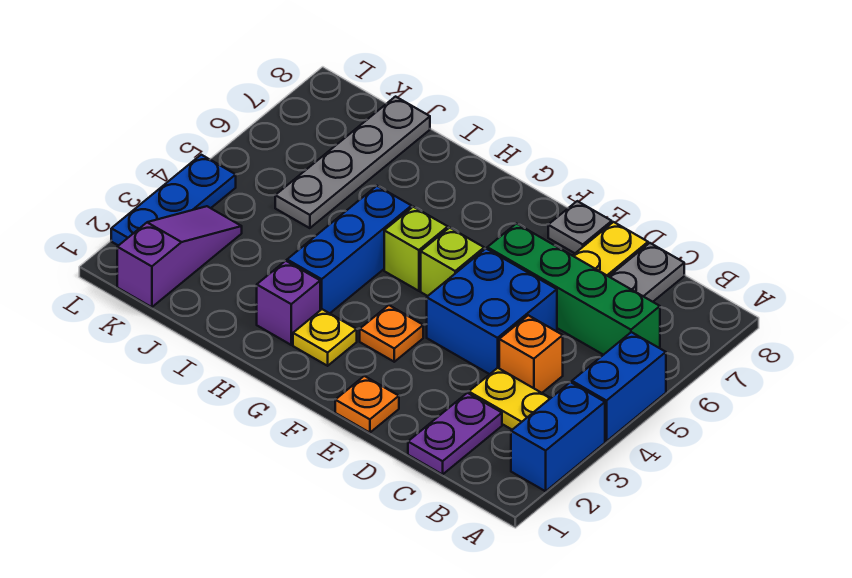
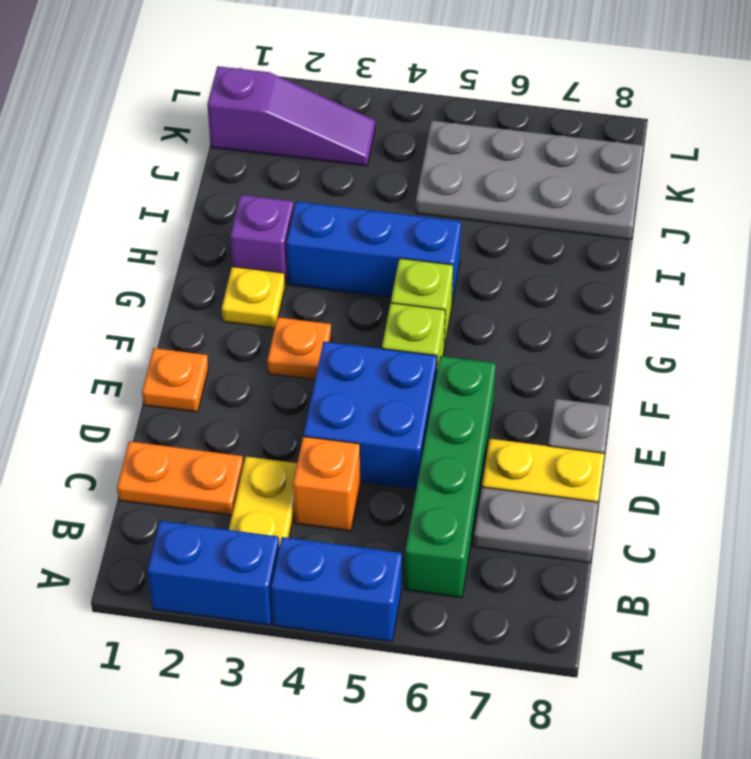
purple 1x2 plate [408,393,502,474] -> orange 1x2 plate [117,441,243,515]
grey 1x4 plate [275,97,430,228] -> grey 2x4 plate [416,121,643,239]
blue 1x3 plate [111,155,236,246] -> none

